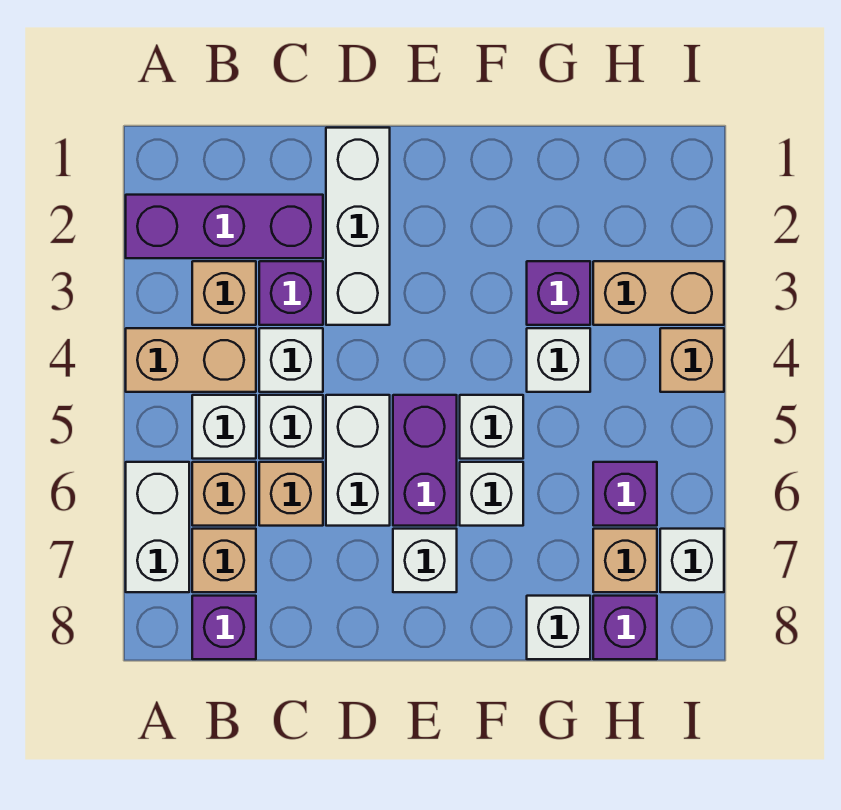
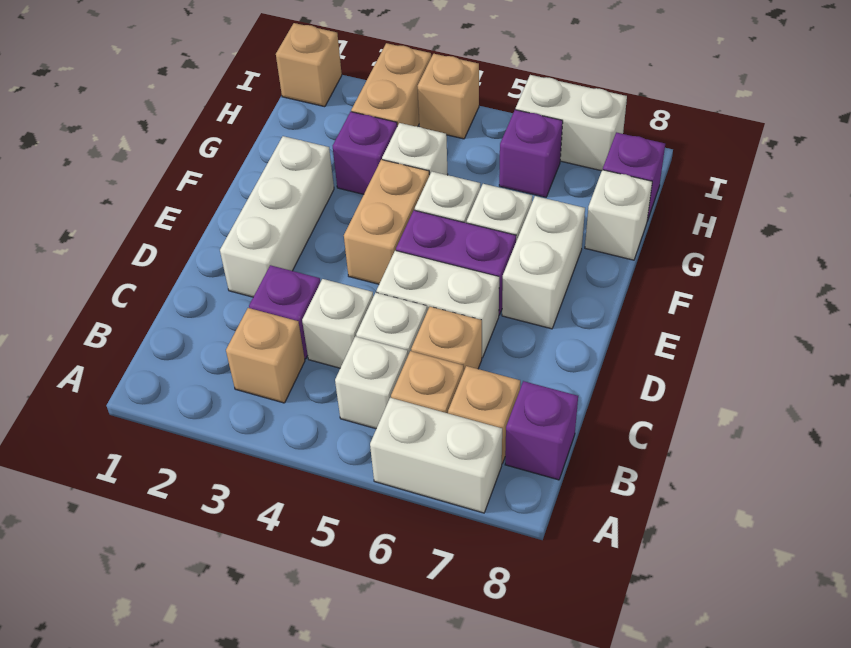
purple 1x3 brick [126,195,323,258] -> none
tan 1x2 brick [126,328,256,392] -> tan 1x2 brick moved to [344,159,429,284]
white 1x3 brick [326,128,390,325] -> white 1x3 brick turned to [220,136,334,297]
white 1x1 brick [393,529,457,592] -> white 1x2 brick [502,196,585,329]
tan 1x1 brick [593,529,657,592] -> tan 1x1 brick moved to [276,23,342,107]
white 1x1 brick [660,529,724,592] -> white 1x2 brick [516,75,627,171]

